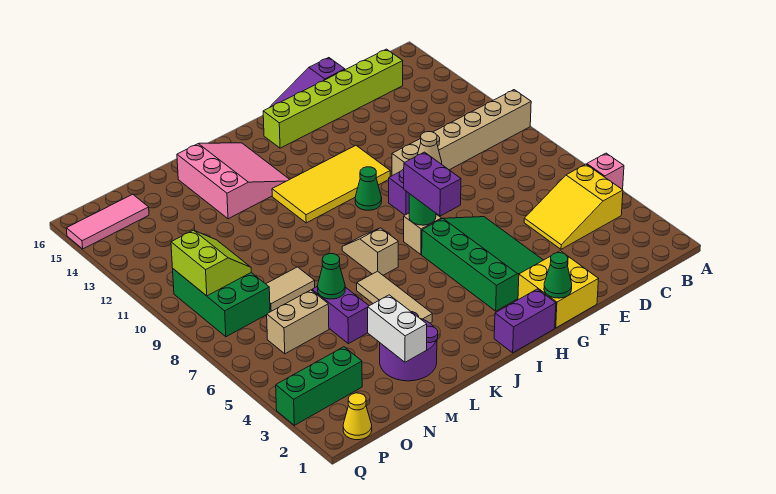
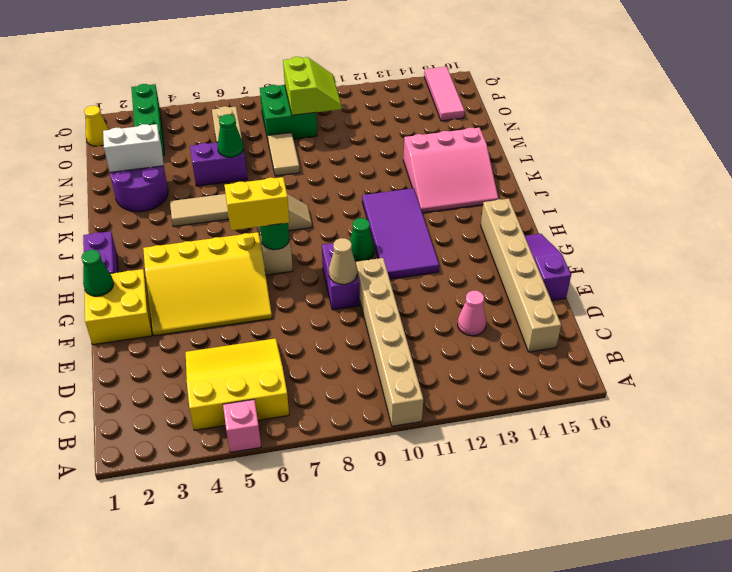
yellow 2x3 slope [524,164,623,249] -> yellow 3x3 slope [186,338,289,430]
lime 1x6 brick [263,49,403,148] -> tan 1x6 brick [481,199,561,352]
none -> pink 1x1 cone [458,291,486,336]
green 3x4 slope [422,217,543,311] -> yellow 3x4 slope [143,232,272,336]
yellow 2x4 tile [272,145,390,223] -> purple 2x4 tile [362,188,439,279]
purple 1x2 brick [404,152,461,216] -> yellow 1x2 brick [225,177,289,230]
green 2x3 brick [173,269,270,337] -> green 2x2 brick [260,85,317,139]
lime 2x2 slope [171,230,251,296] -> lime 2x2 slope turned to [283,57,342,115]

